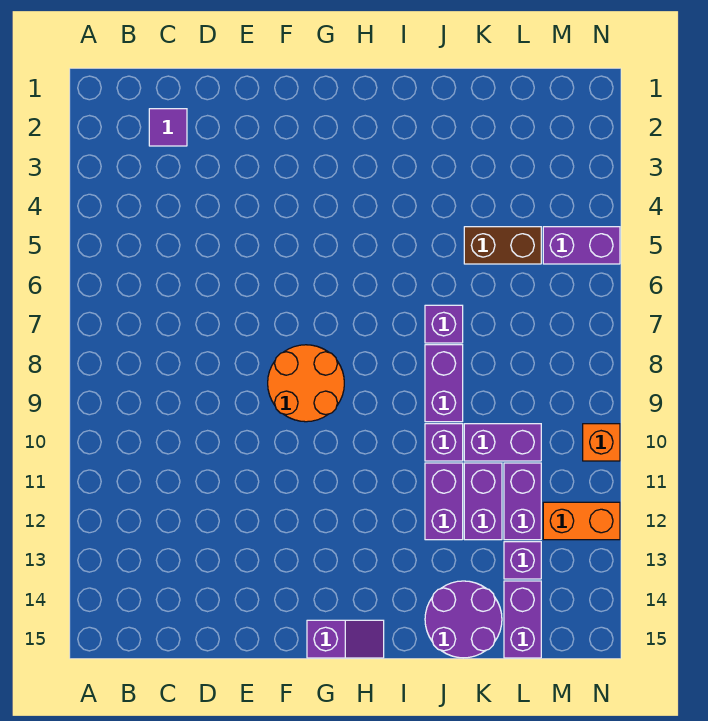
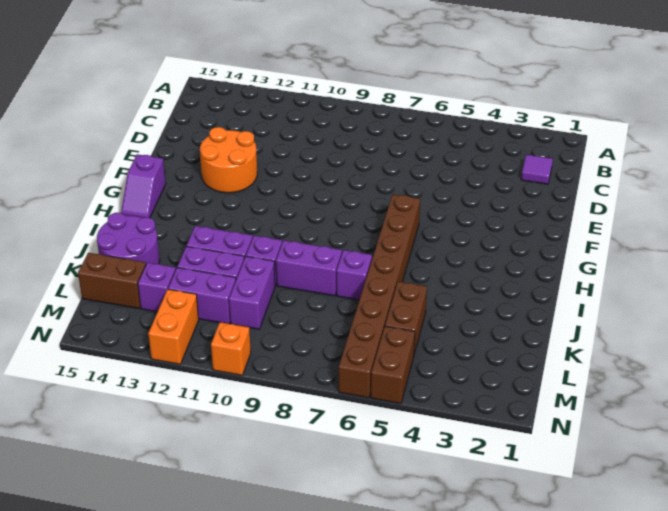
orange 2x2 round brick [268,345,344,422] -> orange 2x2 round brick moved to [200,127,257,193]
none -> brown 1x8 brick [339,194,420,398]
purple 1x2 brick [504,581,541,658] -> brown 1x2 brick [78,253,146,309]
purple 1x2 brick [543,227,620,264] -> brown 1x2 brick [371,326,415,404]

